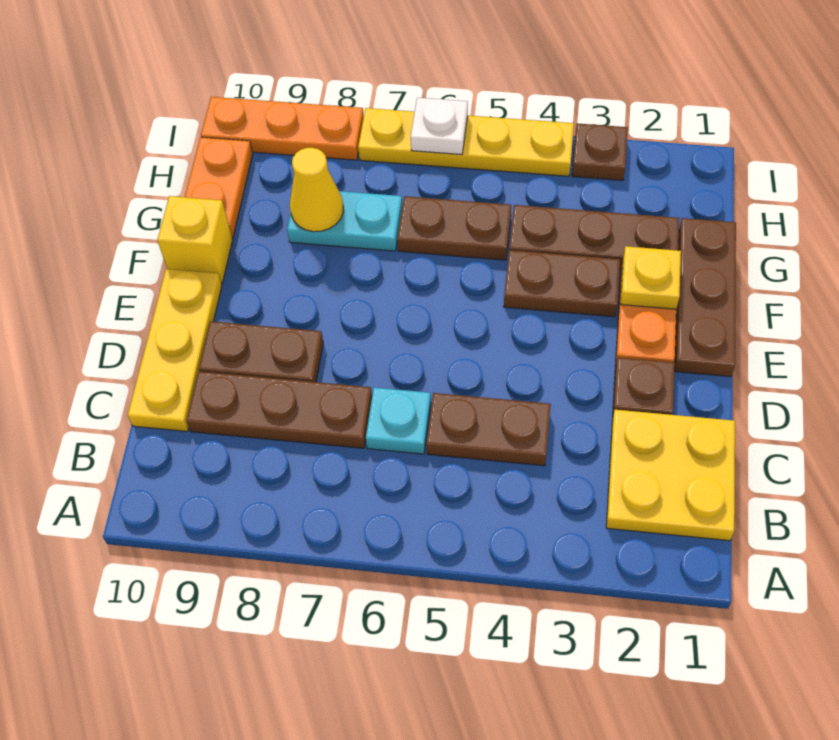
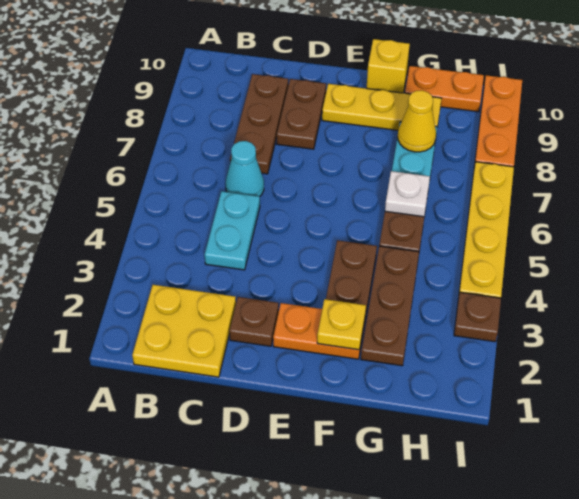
brown 1x2 plate [426,393,551,466] -> cyan 1x2 plate [205,191,260,270]
cyan 1x1 plate [366,388,431,454] -> cyan 1x1 cone [226,141,264,196]
yellow 1x3 plate [128,269,222,431] -> yellow 1x3 plate moved to [322,84,442,130]
brown 1x3 plate [675,218,736,377] -> none
white 1x1 plate [411,98,468,155] -> white 1x1 plate moved to [385,171,430,217]

